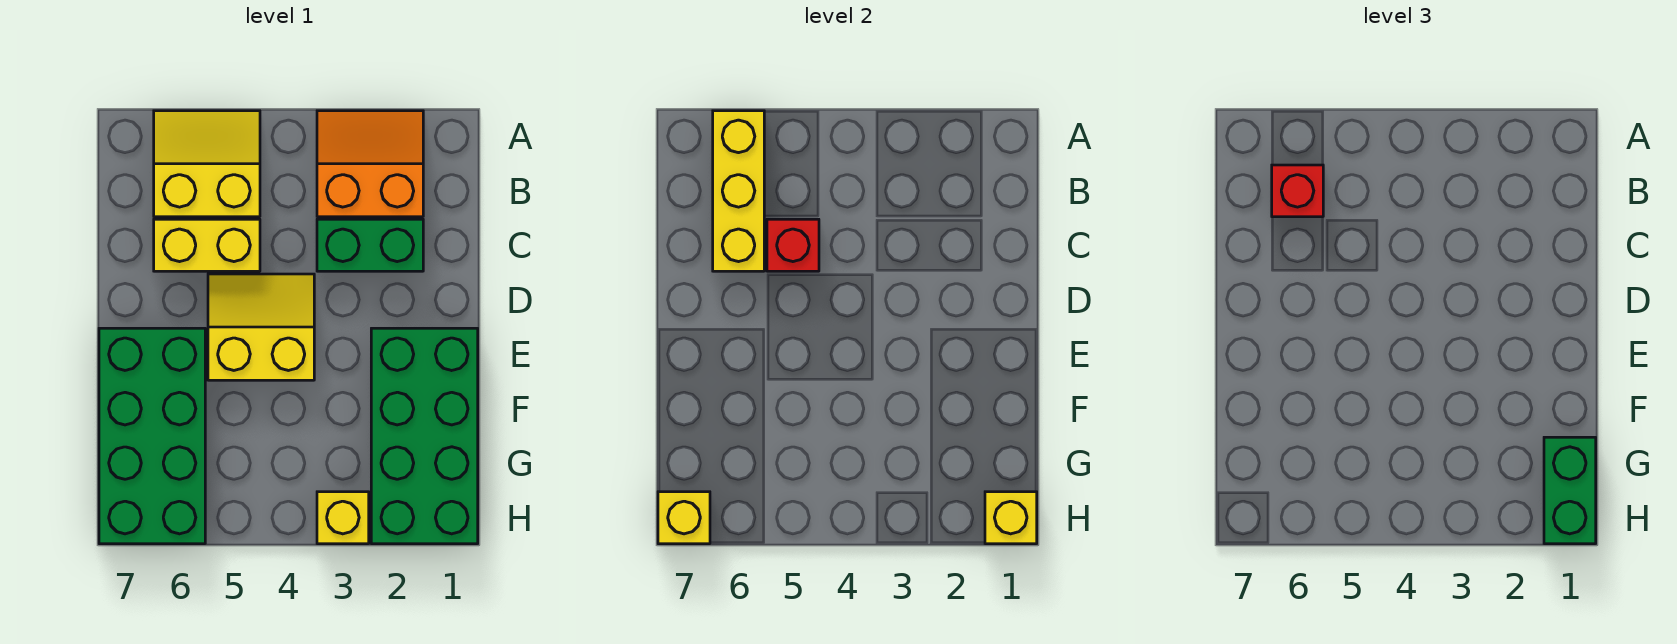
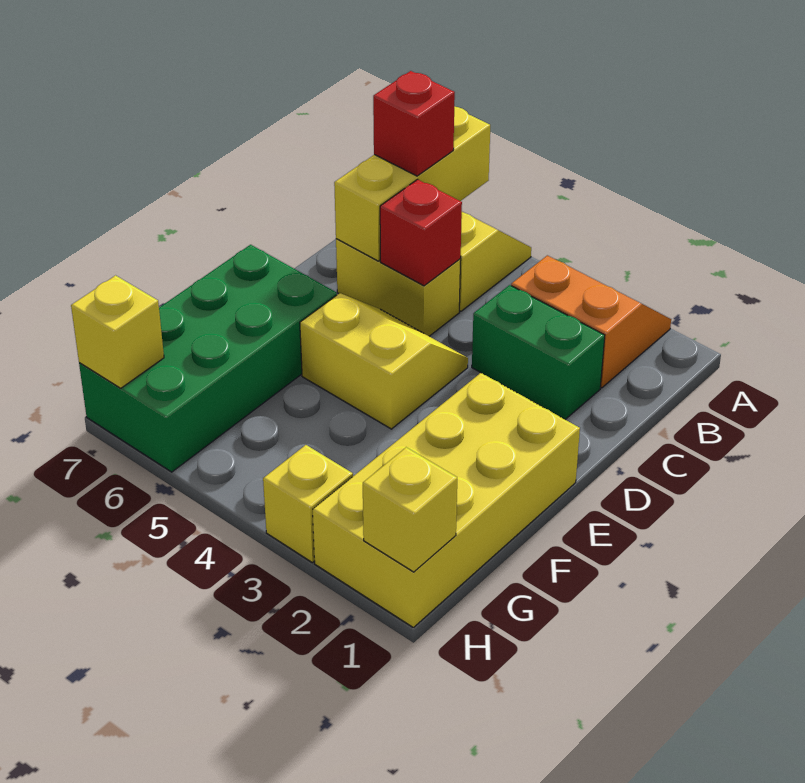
green 2x4 brick [371,328,478,544] -> yellow 2x4 brick [313,373,580,627]
green 1x2 brick [1544,437,1596,544] -> none

